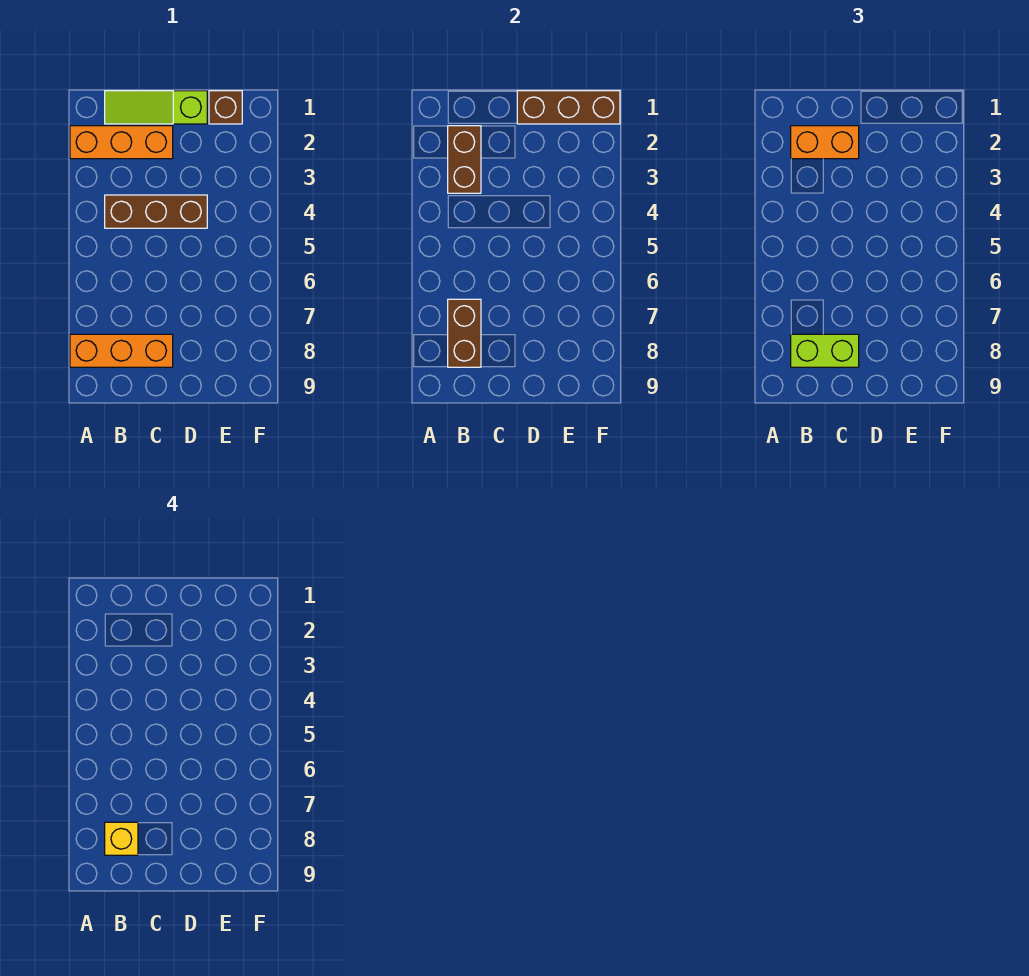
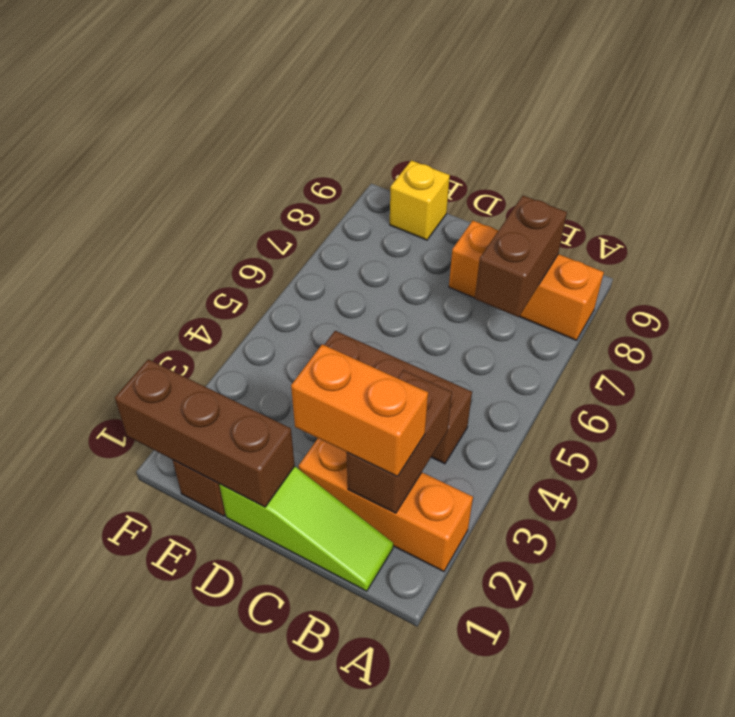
lime 1x2 brick [791,334,859,367] -> none
yellow 1x1 brick [105,822,138,855] -> yellow 1x1 brick moved to [390,160,450,240]

